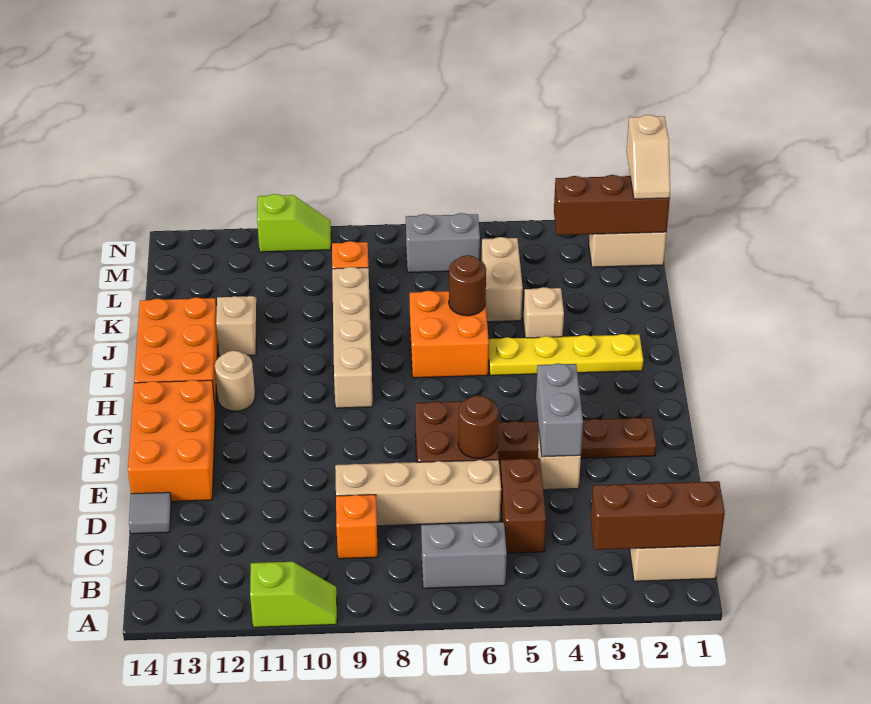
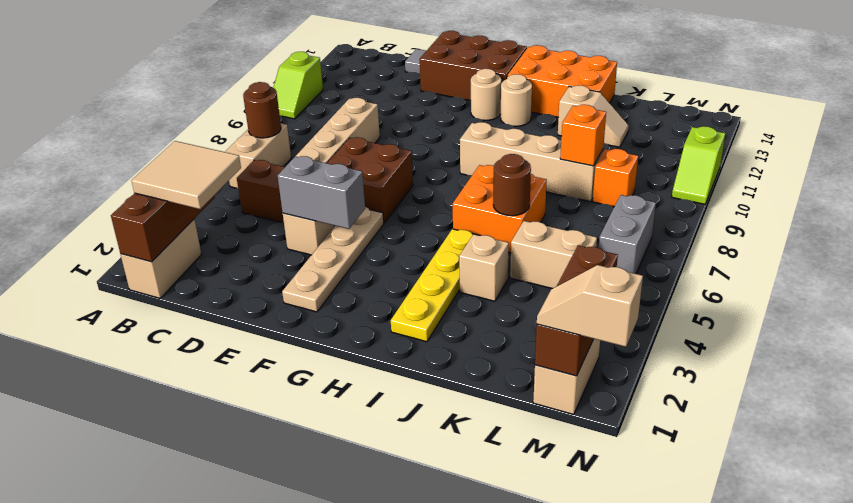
none -> tan 2x2 tile [131,141,241,209]
grey 1x2 brick [421,522,507,588] -> tan 1x2 brick [225,123,291,188]
orange 1x1 brick [336,495,378,559] -> orange 1x1 brick moved to [560,105,606,166]
brown 1x1 round brick [458,395,498,459] -> brown 1x1 round brick moved to [243,82,281,138]
orange 2x3 brick [128,380,215,501] -> brown 2x3 brick [420,31,527,101]
brown 1x4 plate [497,418,656,461] -> tan 1x4 plate [282,207,384,312]
none -> tan 1x1 round brick [471,69,501,120]

